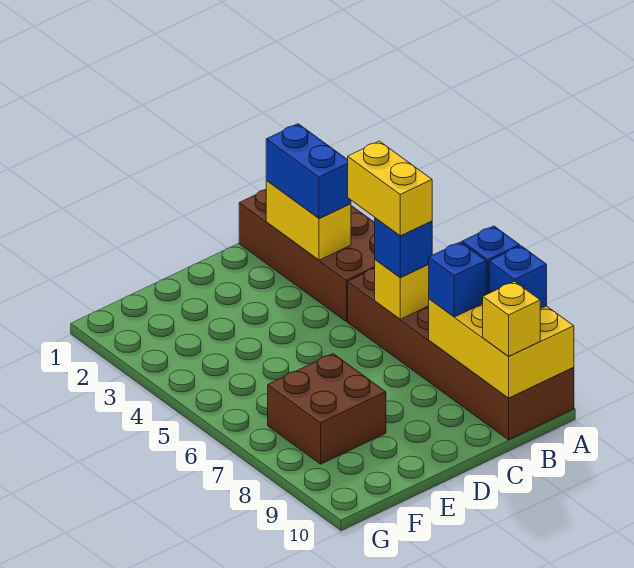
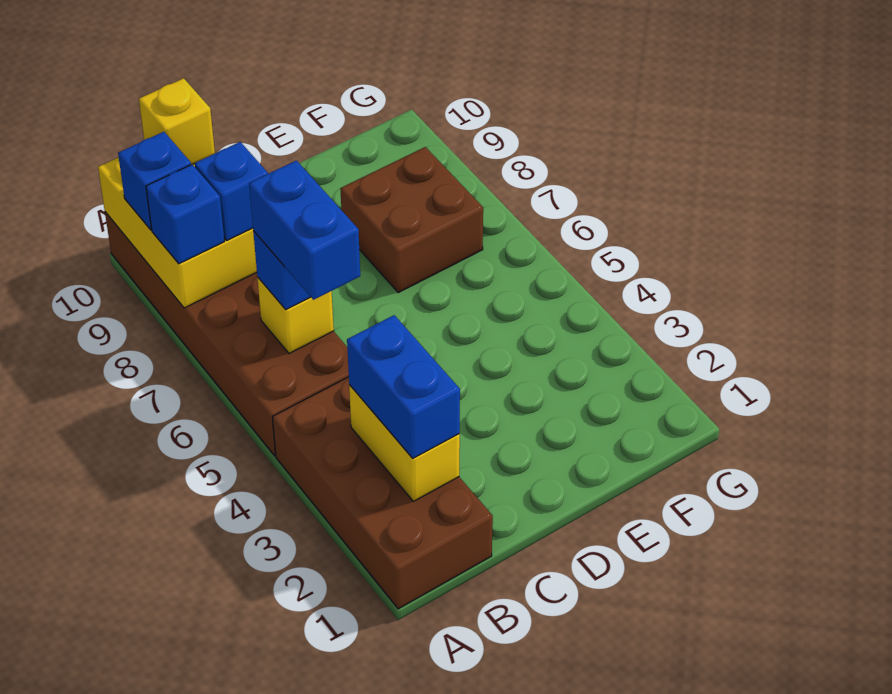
yellow 1x2 brick [348,141,432,236] -> blue 1x2 brick [249,160,360,300]

